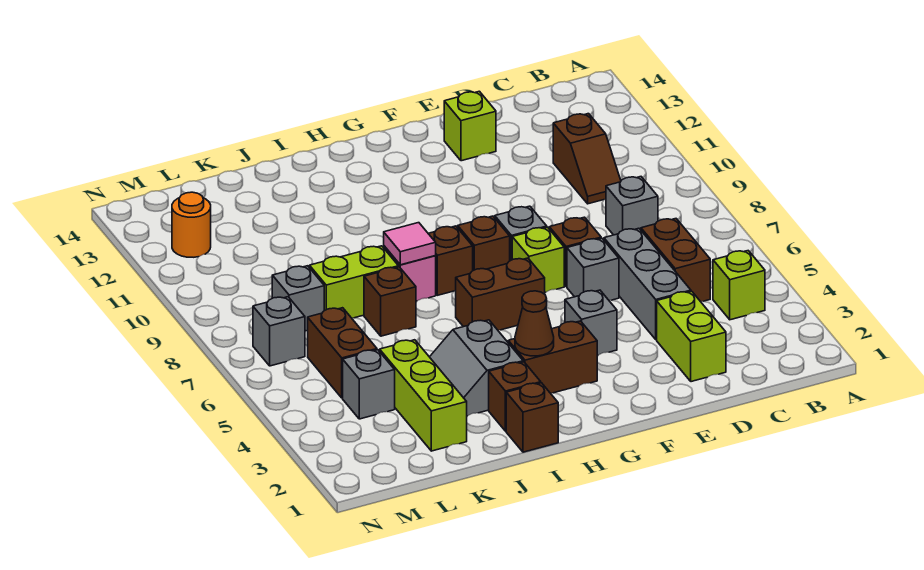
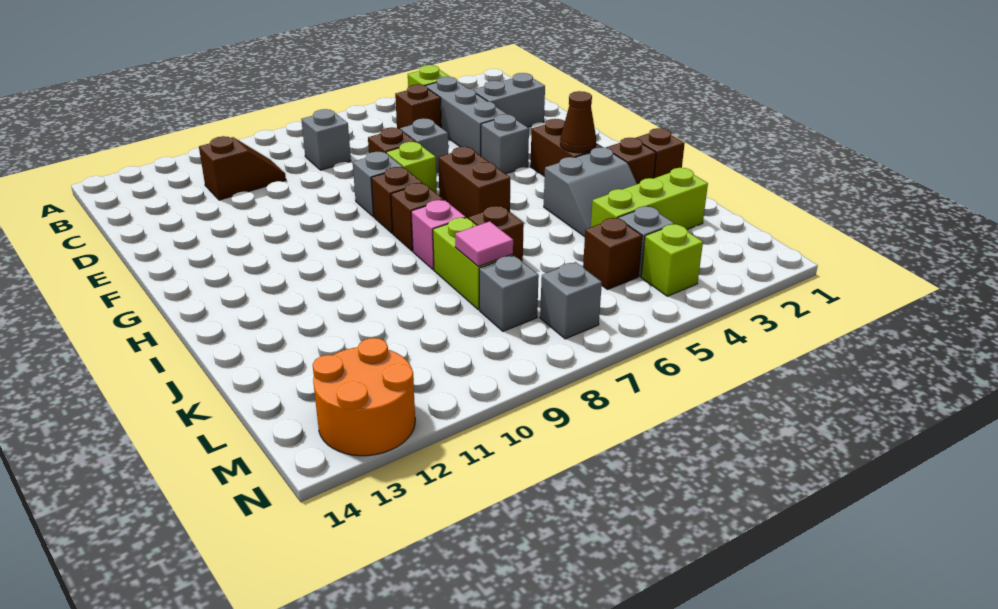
brown 1x2 brick [641,219,710,302] -> brown 1x1 brick [395,84,441,129]
lime 1x2 brick [657,291,726,382] -> grey 1x2 brick [473,73,545,127]
grey 1x3 brick [604,228,691,340] -> grey 1x3 brick turned to [425,77,506,156]
lime 1x1 brick [444,91,496,161] -> lime 1x1 brick moved to [641,224,703,296]
pink 1x1 tile [384,223,436,265] -> pink 1x1 tile moved to [455,221,513,266]
brown 1x2 brick [308,308,377,398] -> brown 1x1 brick [583,218,642,290]
orange 1x1 round brick [172,192,211,257] -> orange 2x2 round brick [313,338,415,456]

